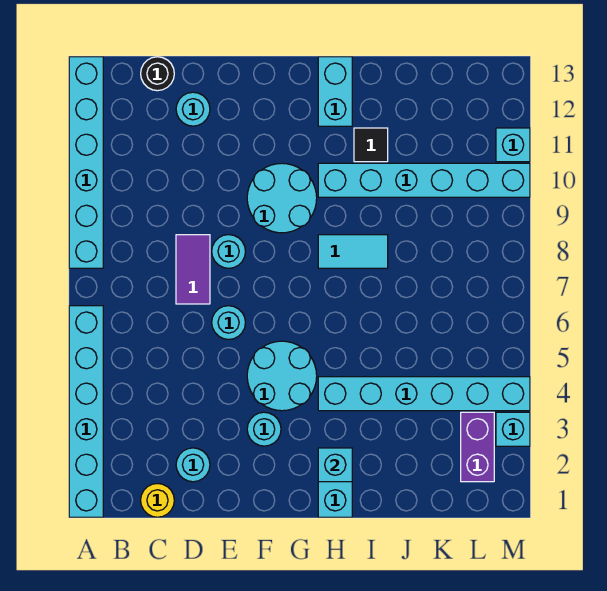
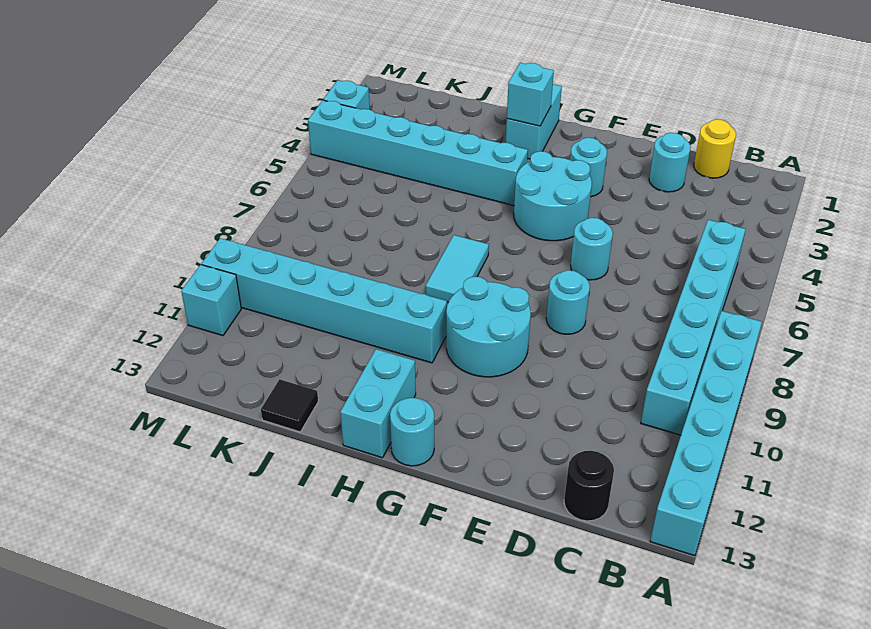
cyan 1x6 brick [69,306,103,517] -> cyan 1x6 brick moved to [641,220,746,435]
purple 1x2 tile [176,235,210,304] -> none
cyan 1x1 round brick [176,92,210,126] -> cyan 1x1 round brick moved to [390,398,434,466]
cyan 1x2 tile [318,235,388,268] -> cyan 1x2 tile turned to [426,235,489,302]
black 1x1 tile [354,128,388,162] -> black 1x1 tile moved to [261,379,318,432]
purple 1x2 brick [461,412,494,482] -> none

